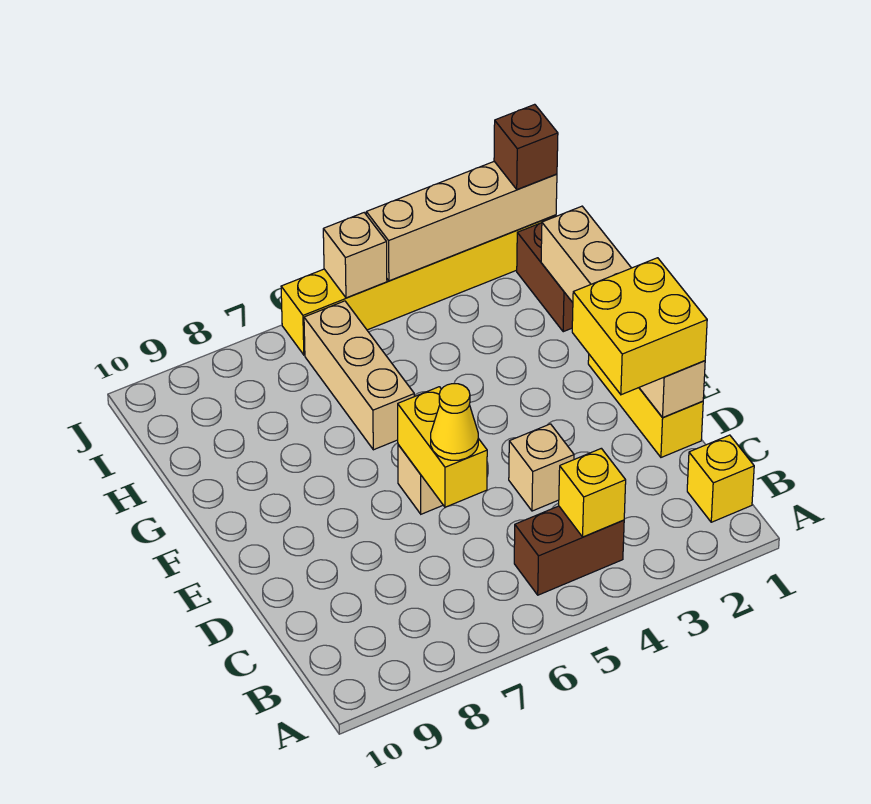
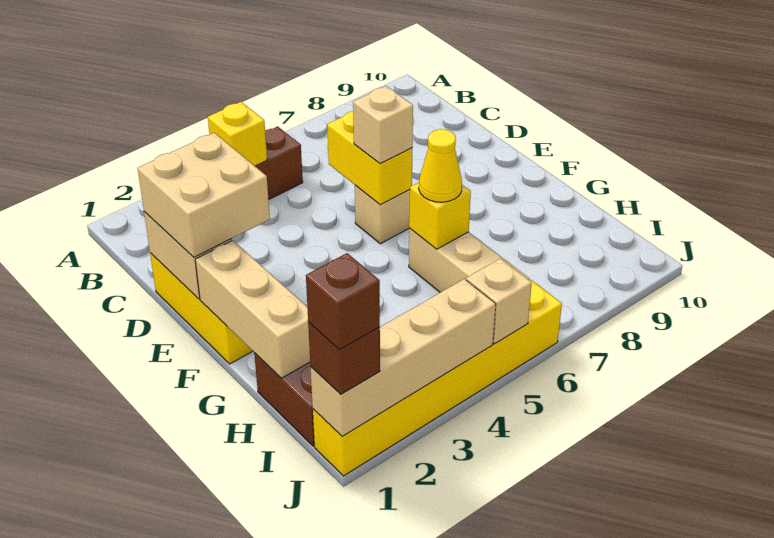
yellow 1x1 brick [687,435,754,522] -> yellow 1x1 brick moved to [409,183,471,249]
yellow 2x2 brick [572,258,707,395] -> tan 2x2 brick [138,133,270,257]
tan 1x1 brick [509,424,574,511] -> tan 1x1 brick moved to [353,86,413,164]
yellow 1x1 cone [431,384,478,460] -> yellow 1x1 cone moved to [419,129,462,202]
none -> brown 1x1 brick [306,253,380,350]

